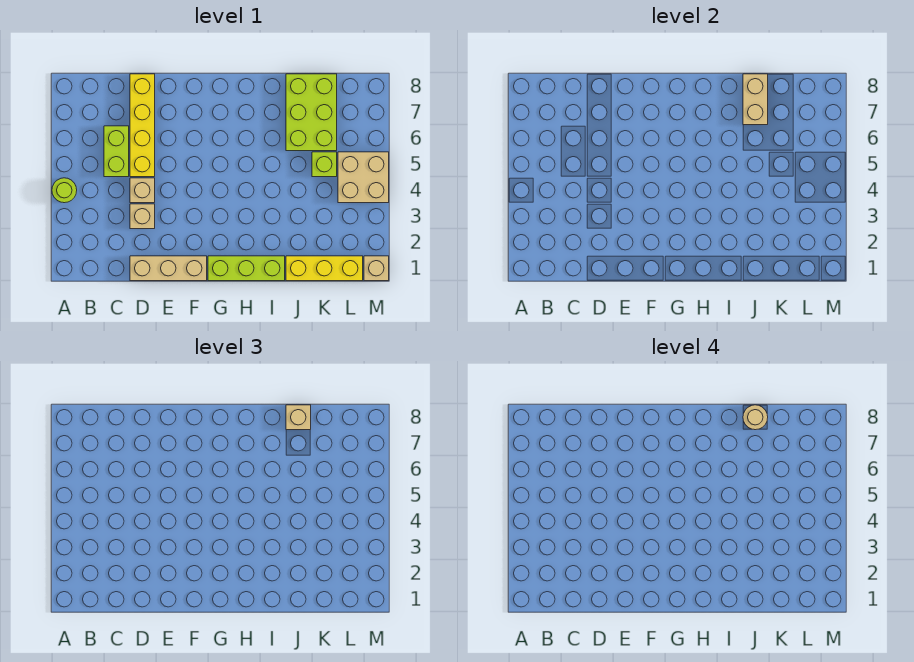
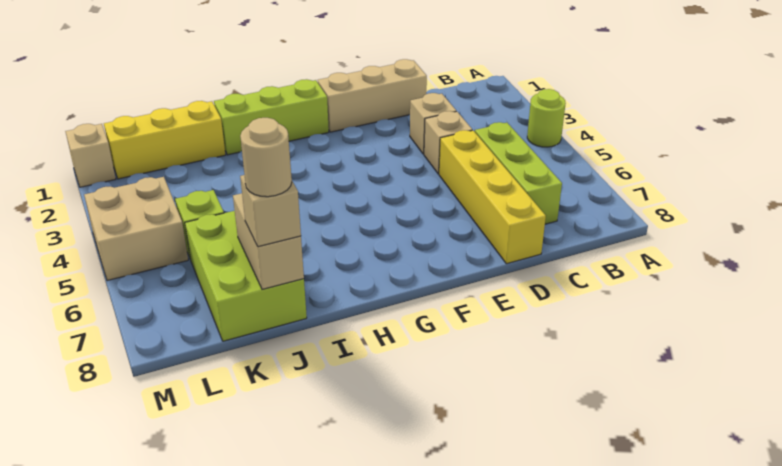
lime 1x2 brick [104,126,129,177] -> lime 1x3 brick [475,122,562,224]

